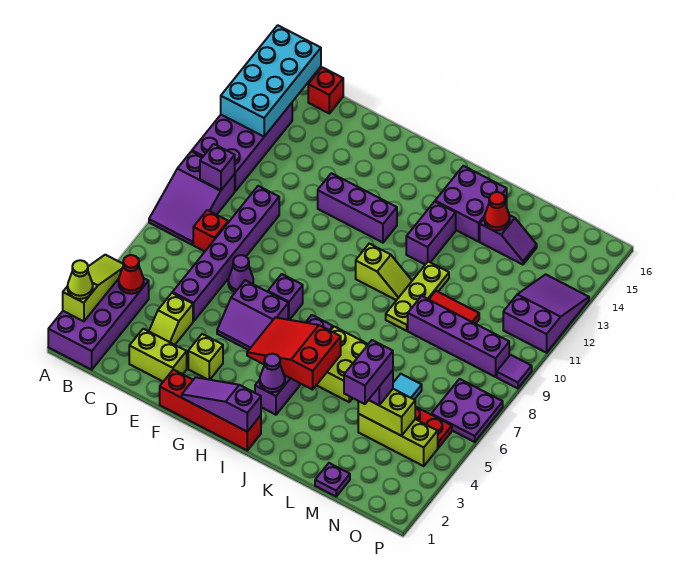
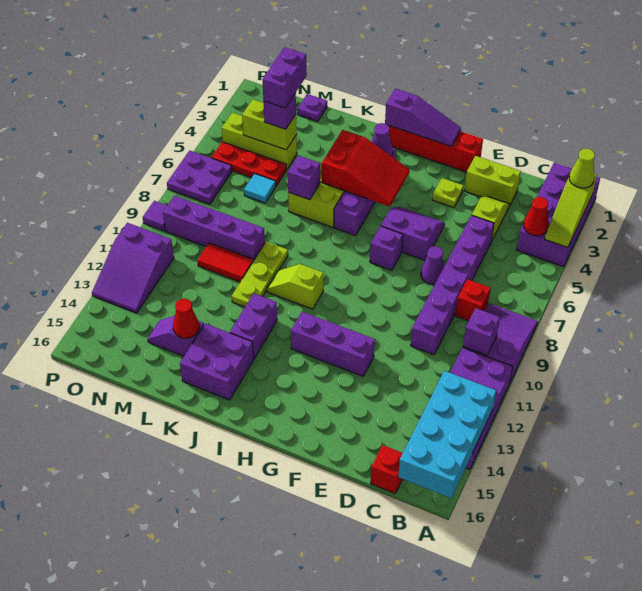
lime 1x1 brick [188,334,223,380] -> lime 1x1 plate [432,178,463,208]
none -> purple 1x1 brick [288,156,320,200]

